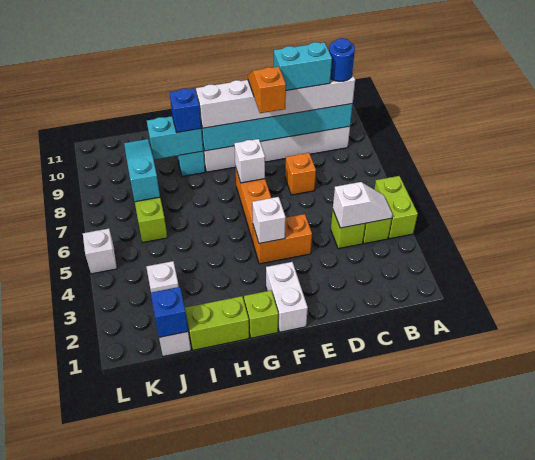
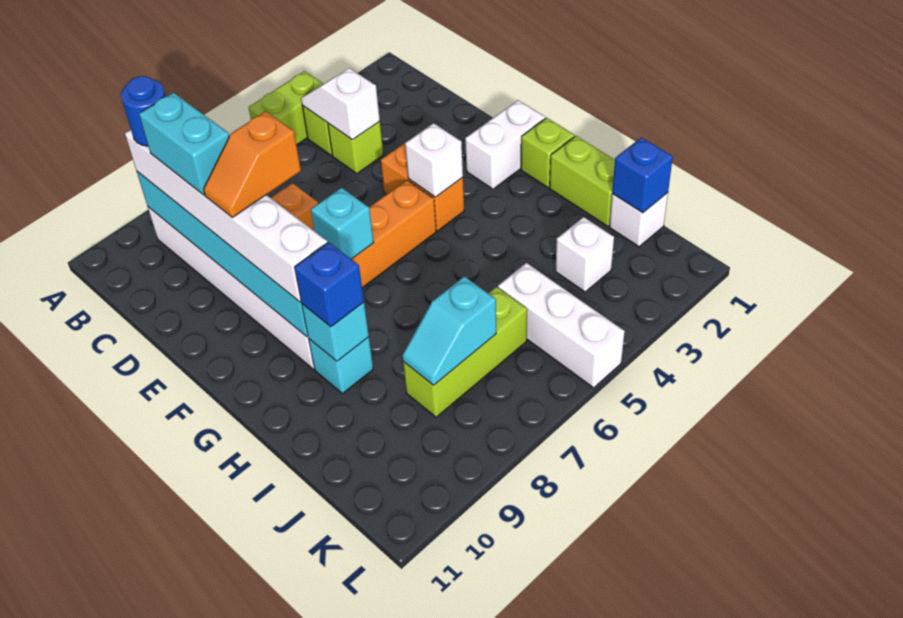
white 1x1 brick [234,139,265,183] -> cyan 1x1 brick [311,188,374,259]
cyan 1x2 brick [147,116,203,159] -> cyan 1x1 brick [302,302,369,361]
cyan 1x3 slope [124,139,160,202] -> cyan 1x2 slope [402,276,496,385]
white 1x1 brick [83,229,117,274] -> white 1x3 brick [498,263,625,388]

